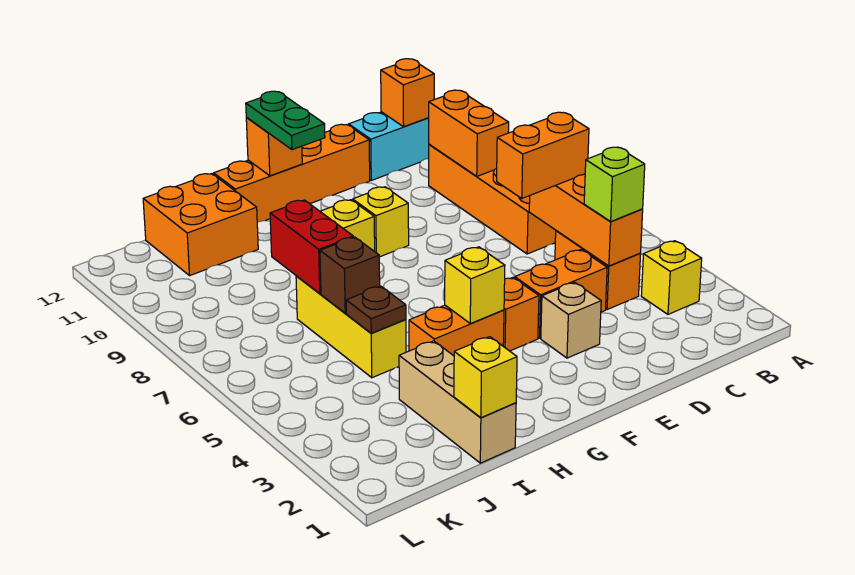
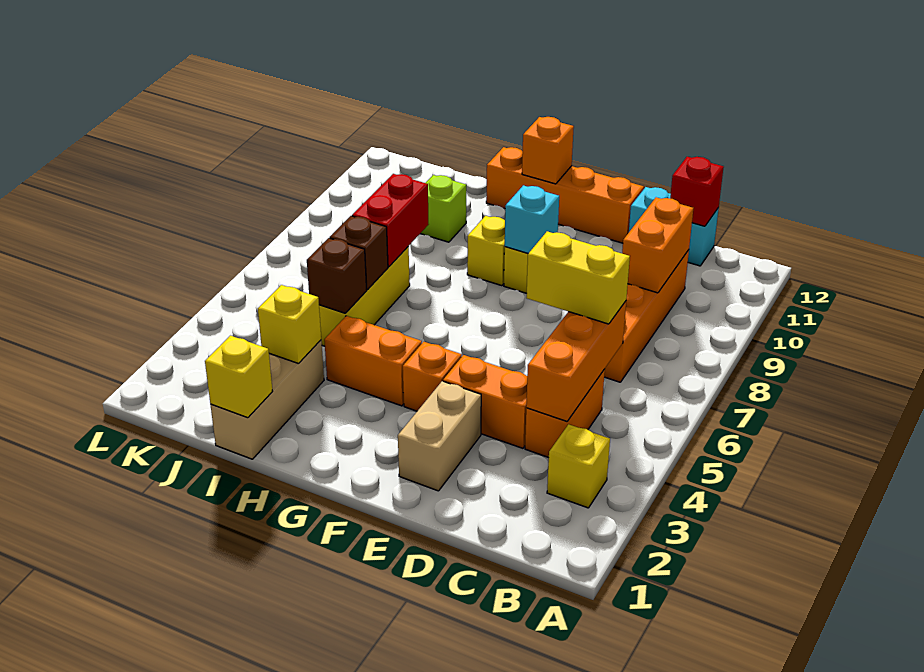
lime 1x1 brick [584,147,645,221] -> lime 1x1 brick moved to [420,175,466,242]
orange 1x2 brick [497,112,589,198] -> yellow 1x2 brick [526,231,630,324]
orange 1x1 brick [381,59,434,127] -> red 1x1 brick [670,157,724,226]
tan 1x1 brick [541,282,601,358] -> tan 1x2 brick [398,381,481,491]
none -> cyan 1x1 brick [505,185,559,253]
yellow 1x1 brick [445,247,505,324] -> yellow 1x1 brick moved to [258,285,321,364]
green 1x2 plate [246,91,325,150] -> none
brown 1x1 plate [346,286,406,333] -> brown 1x1 brick [307,238,367,313]
orange 2x2 brick [143,174,258,275] -> none

